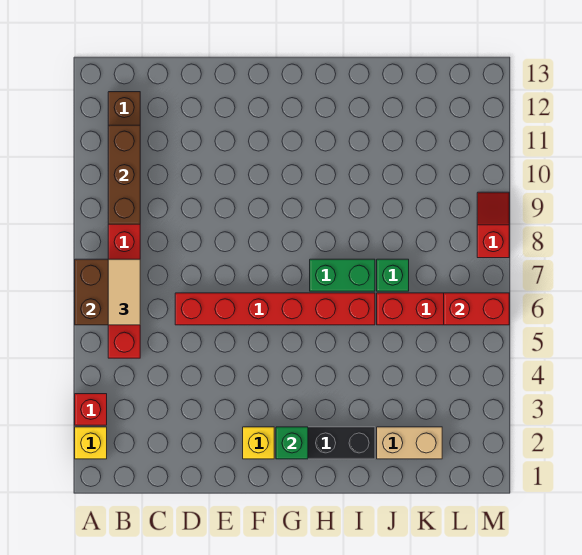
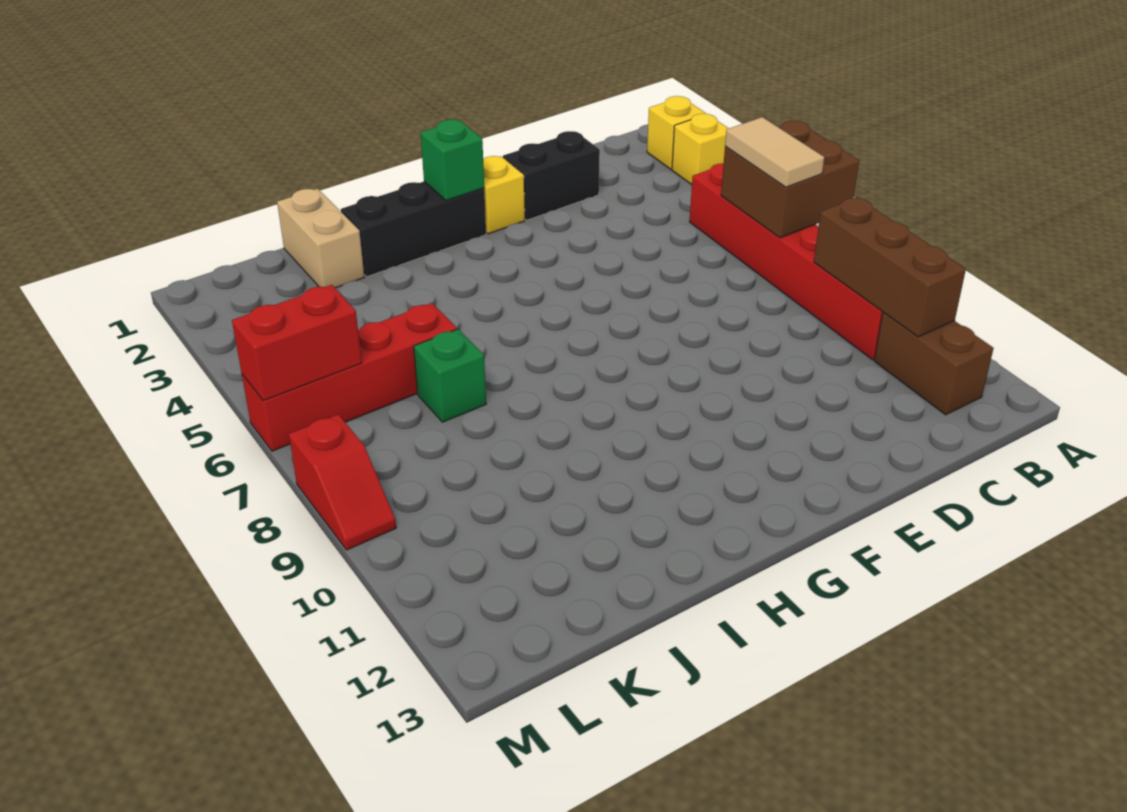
red 1x1 brick [75,394,107,425] -> yellow 1x1 brick [672,114,729,185]
none -> black 1x2 brick [503,131,600,220]
red 1x6 brick [175,293,375,325] -> none
green 1x2 brick [310,259,375,291] -> none
tan 1x2 brick [377,427,442,459] -> tan 1x2 brick turned to [277,189,364,288]

